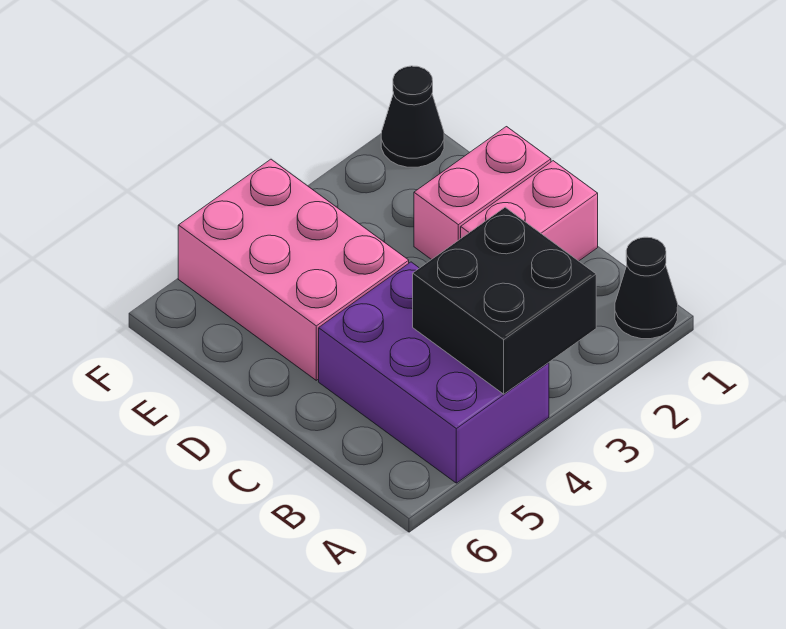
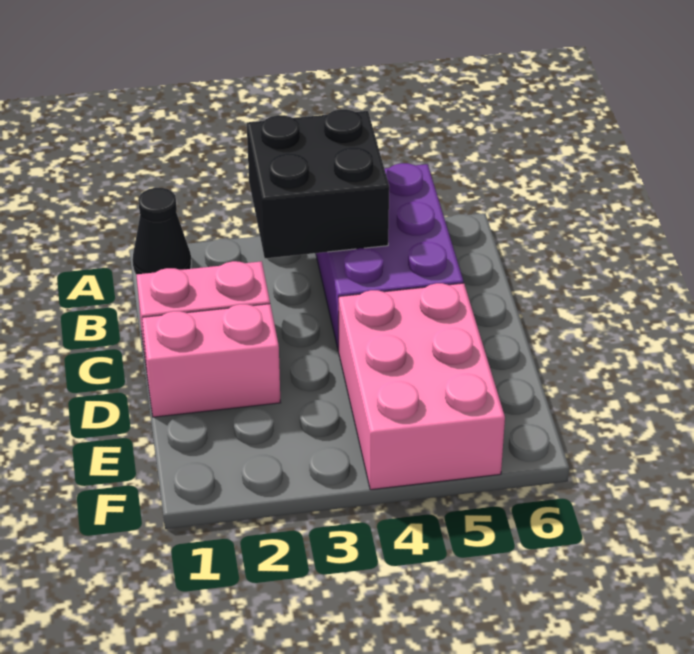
black 1x1 cone [381,66,444,167] -> none

